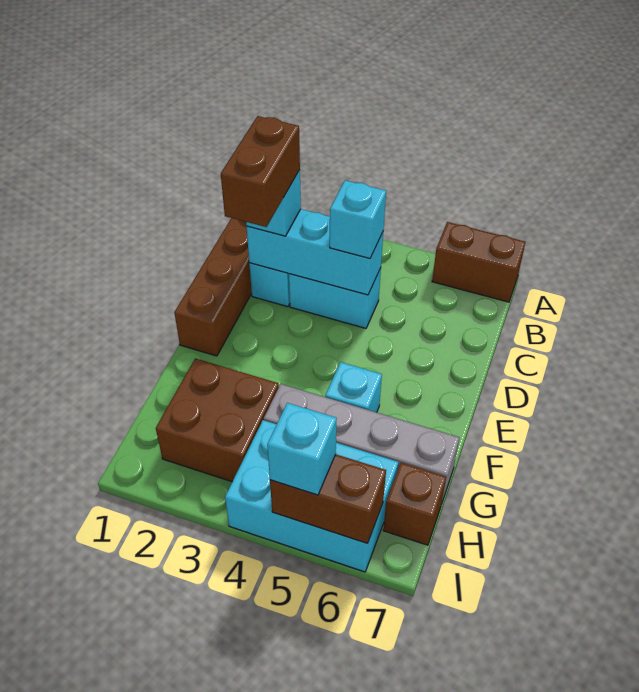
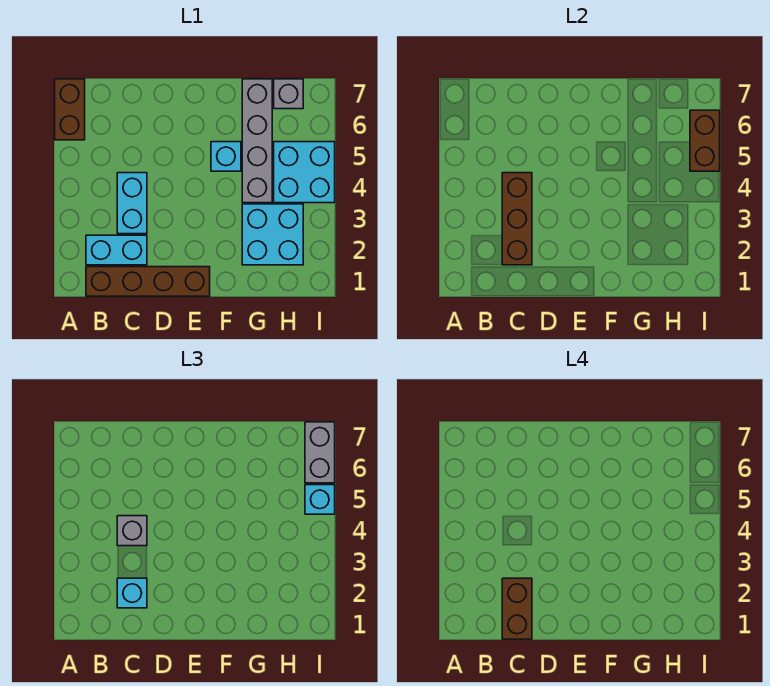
cyan 1x3 brick [247,209,383,295] -> brown 1x3 brick [502,173,532,265]
brown 1x2 brick [221,116,300,227] -> brown 1x2 brick turned to [502,578,532,639]
cyan 1x1 brick [330,180,386,258] -> grey 1x1 brick [117,516,147,546]
brown 2x2 brick [156,358,279,482] -> cyan 2x2 brick [242,204,303,265]
cyan 2x3 brick [225,420,398,572] -> cyan 2x2 brick [274,142,335,203]
brown 1x1 brick [383,463,446,545] -> grey 1x1 brick [274,79,303,109]
none -> grey 1x2 brick [305,422,335,483]

